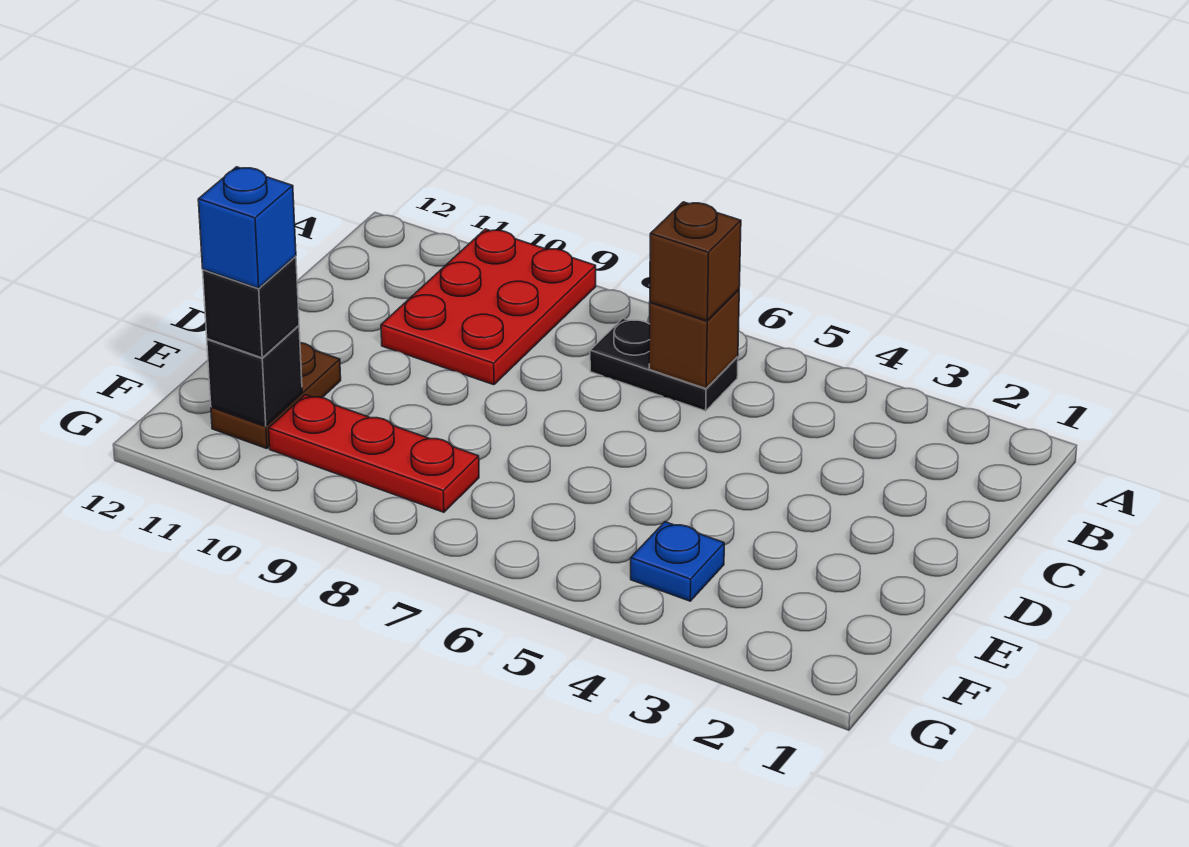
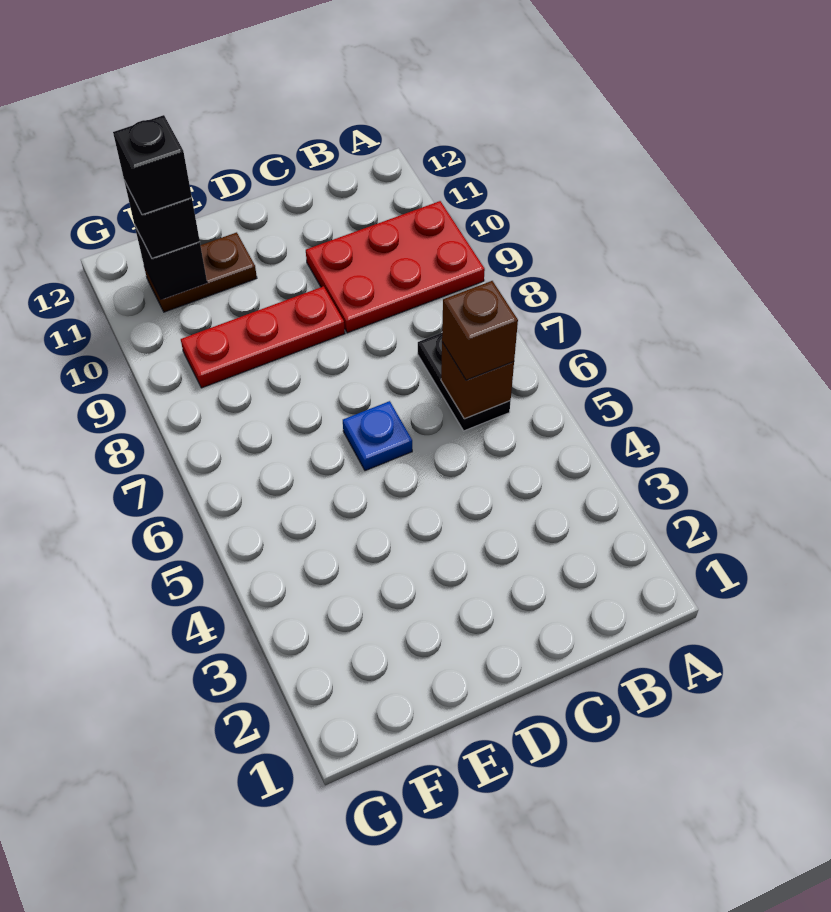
blue 1x1 plate [631,522,724,601] -> blue 1x1 plate moved to [343,401,412,471]
red 1x3 plate [269,395,479,512] -> red 1x3 plate turned to [181,286,345,388]
blue 1x1 brick [198,167,296,288] -> black 1x1 brick [113,115,192,215]

